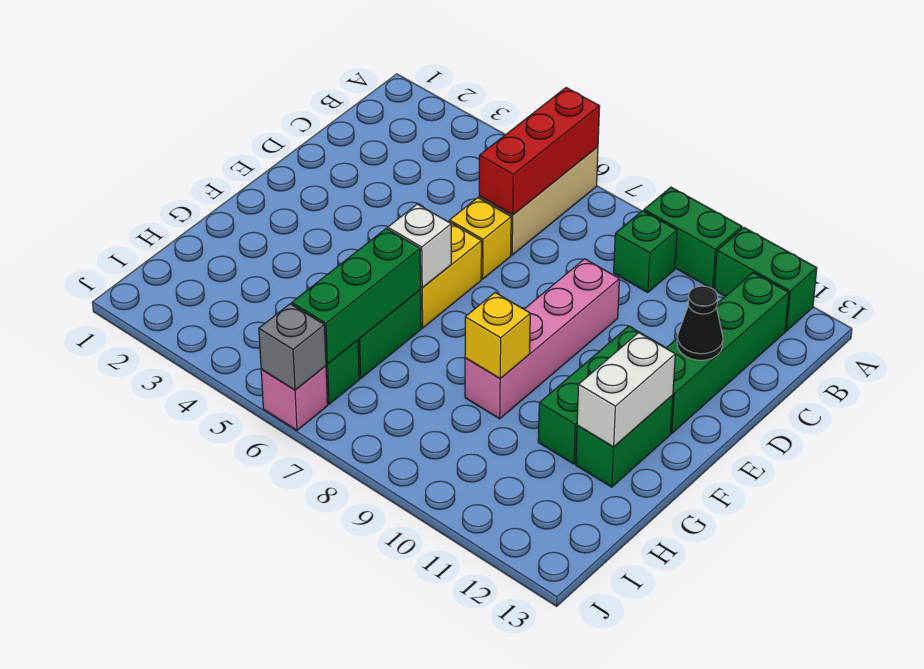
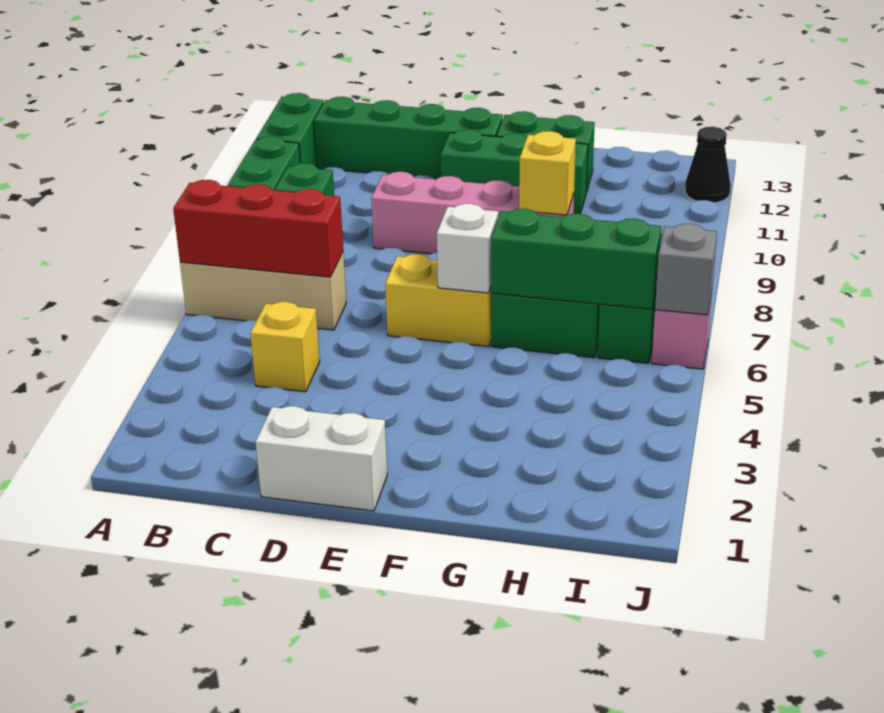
yellow 1x1 brick [449,198,511,279] -> yellow 1x1 brick moved to [250,302,320,392]
black 1x1 cone [677,286,723,360] -> black 1x1 cone moved to [685,127,731,203]
white 1x2 brick [577,333,675,447] -> white 1x2 brick moved to [256,406,387,511]

